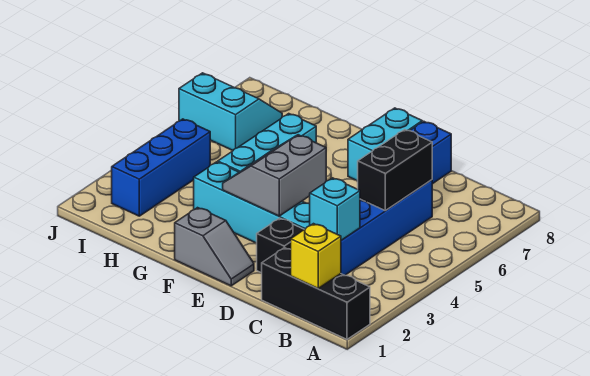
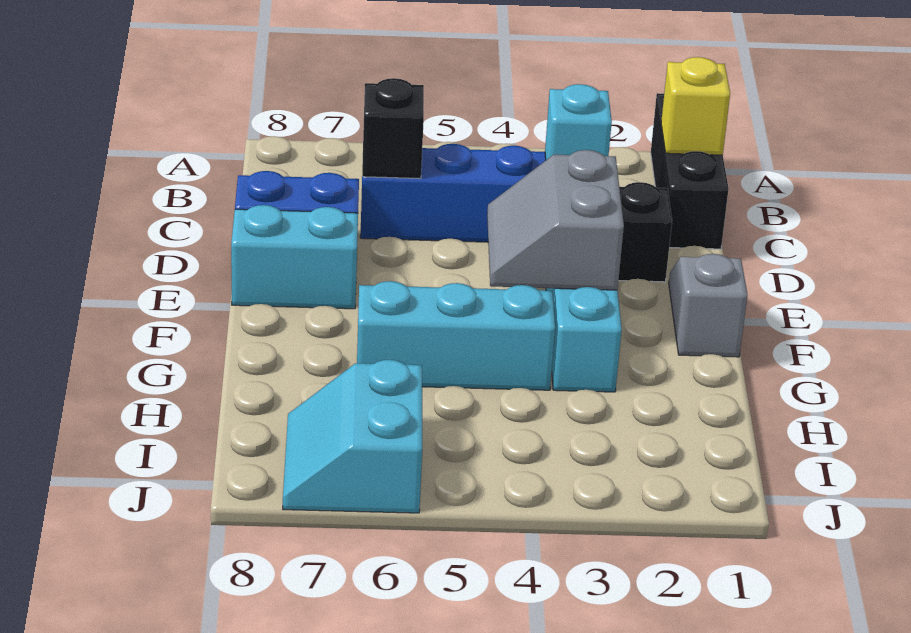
black 1x2 brick [358,130,432,210] -> black 1x1 brick [362,78,424,179]
grey 2x2 slope [223,135,326,216] -> grey 2x2 slope turned to [487,150,624,290]
blue 1x3 brick [112,119,210,216] -> none

